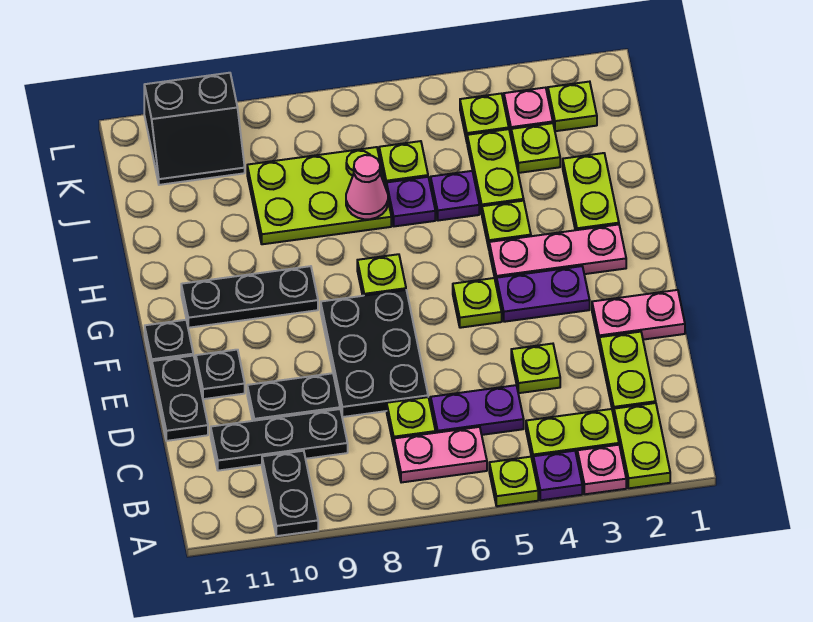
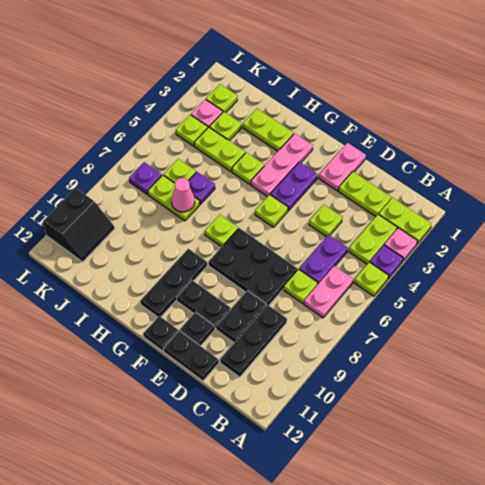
black 1x2 plate [262,451,318,536] -> black 1x2 plate moved to [177,280,231,329]
purple 1x1 plate [431,171,479,221] -> purple 1x1 plate moved to [129,162,162,194]
lime 2x3 plate [247,147,391,244] -> lime 1x2 plate [148,175,200,221]

